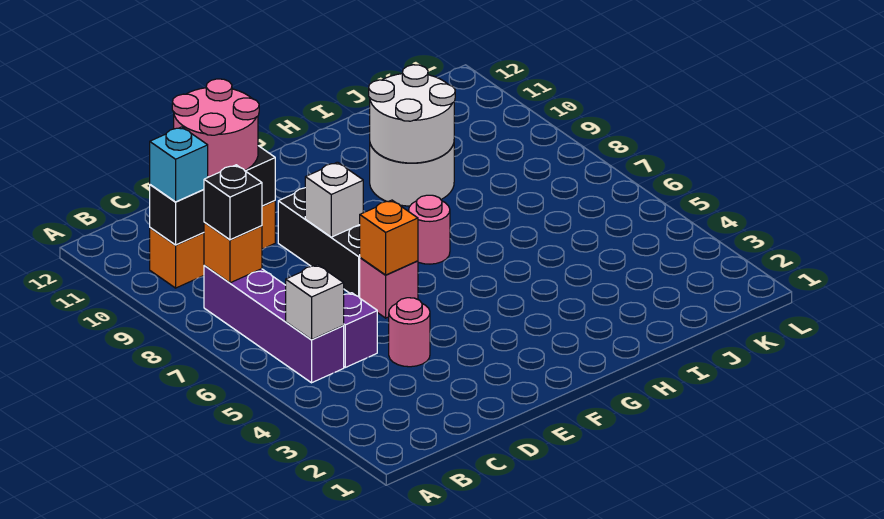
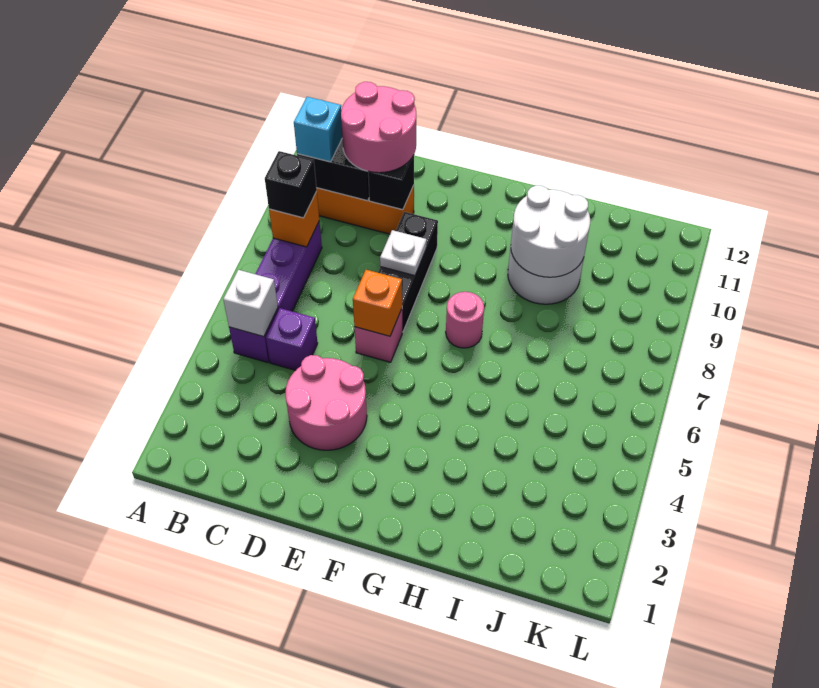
pink 1x1 round brick [389,298,430,367] -> pink 2x2 round brick [286,355,367,450]
white 1x1 brick [305,162,363,237] -> white 1x1 plate [380,230,427,276]

